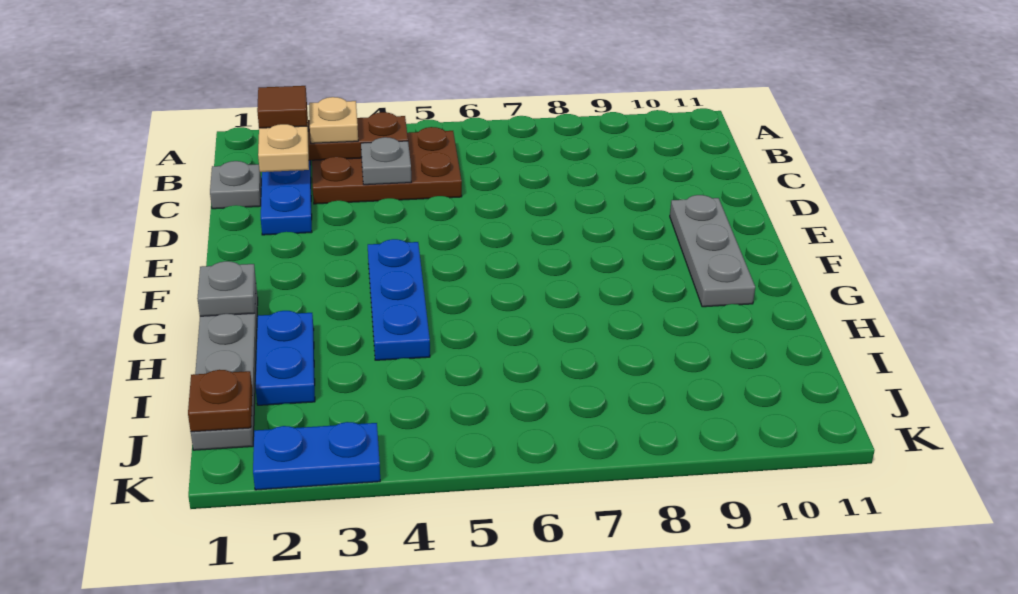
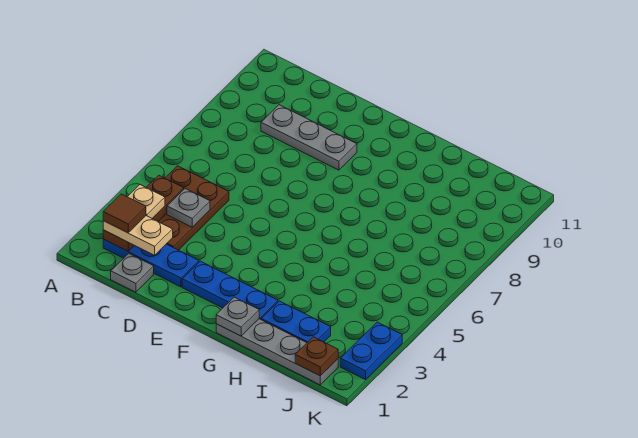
grey 1x3 plate [670,195,755,307] -> grey 1x3 plate moved to [261,105,357,170]
blue 1x3 plate [368,239,430,360] -> blue 1x3 plate moved to [182,261,278,319]

